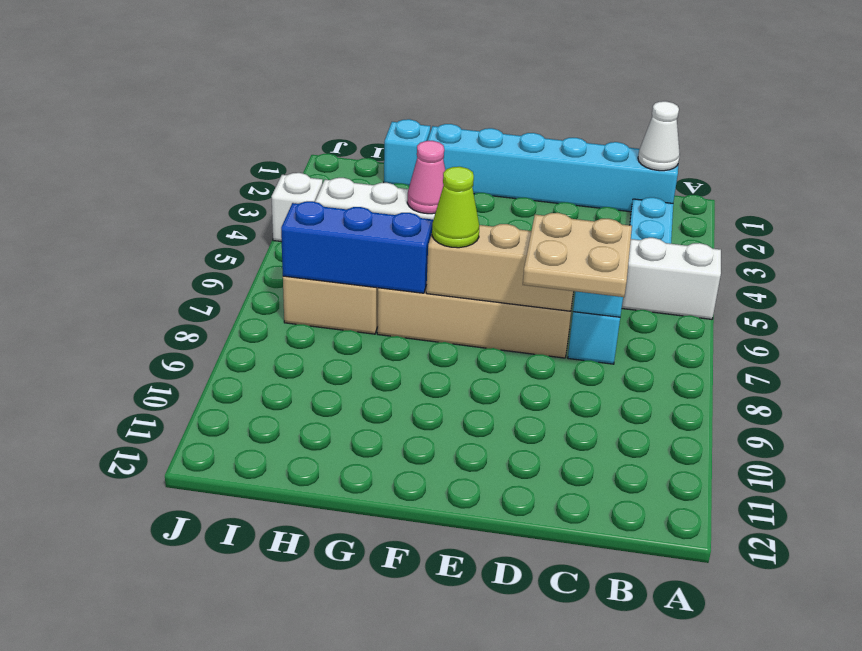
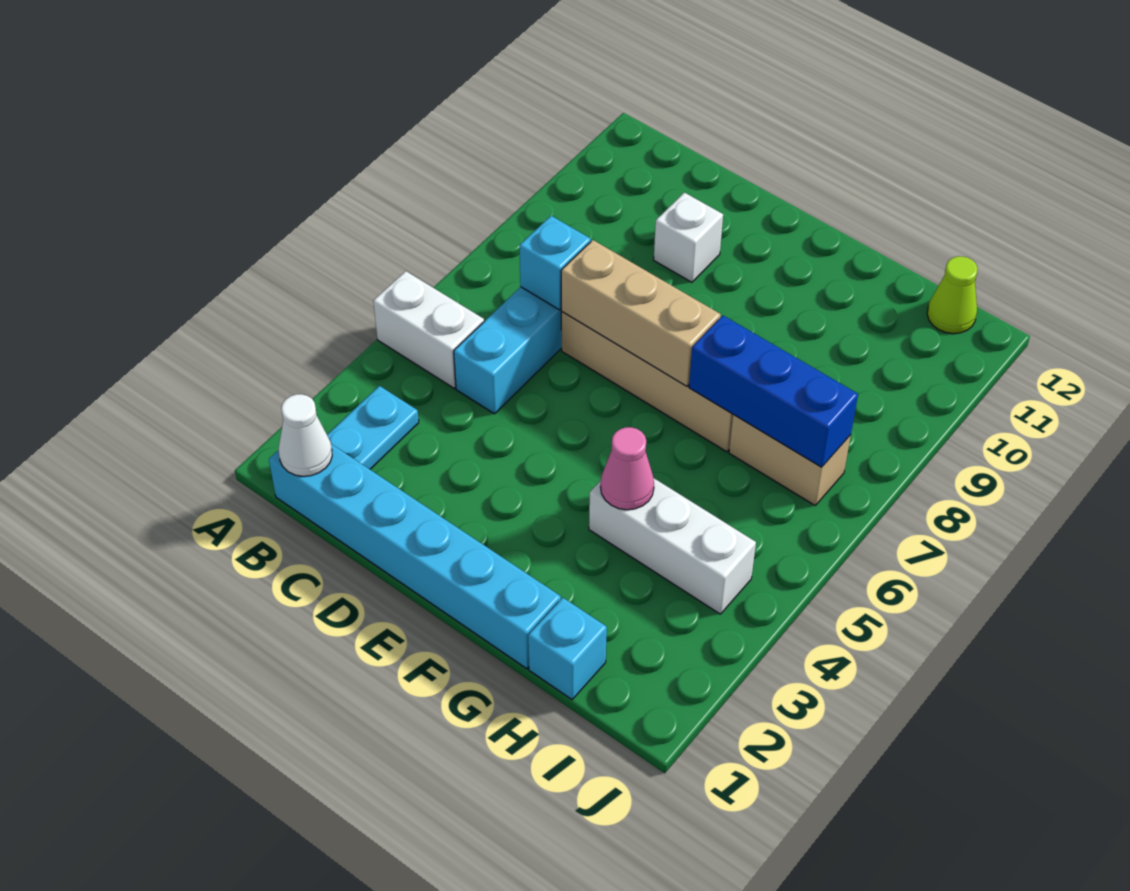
tan 2x2 plate [523,213,632,297] -> none
lime 1x1 cone [432,167,479,248] -> lime 1x1 cone moved to [927,256,978,334]
white 1x1 brick [271,173,323,242] -> white 1x1 brick moved to [654,193,723,282]

